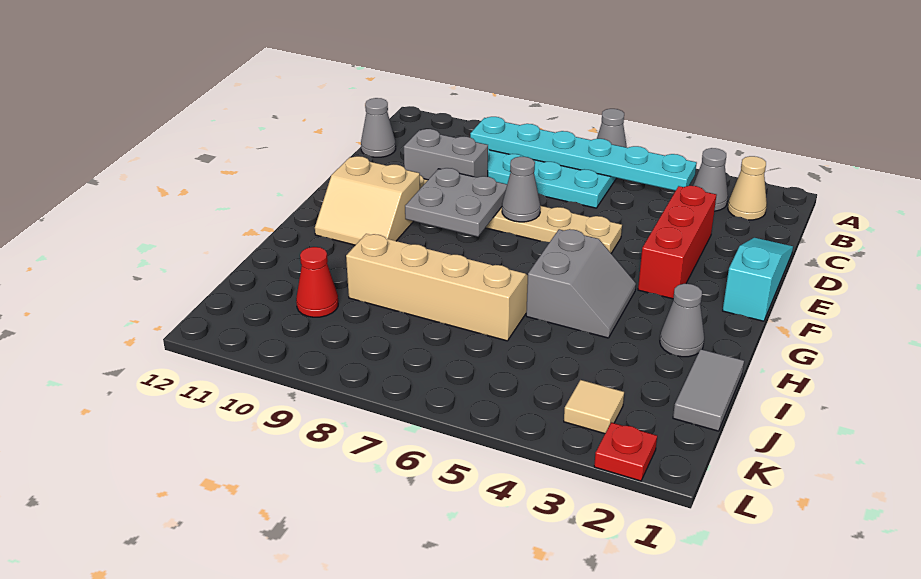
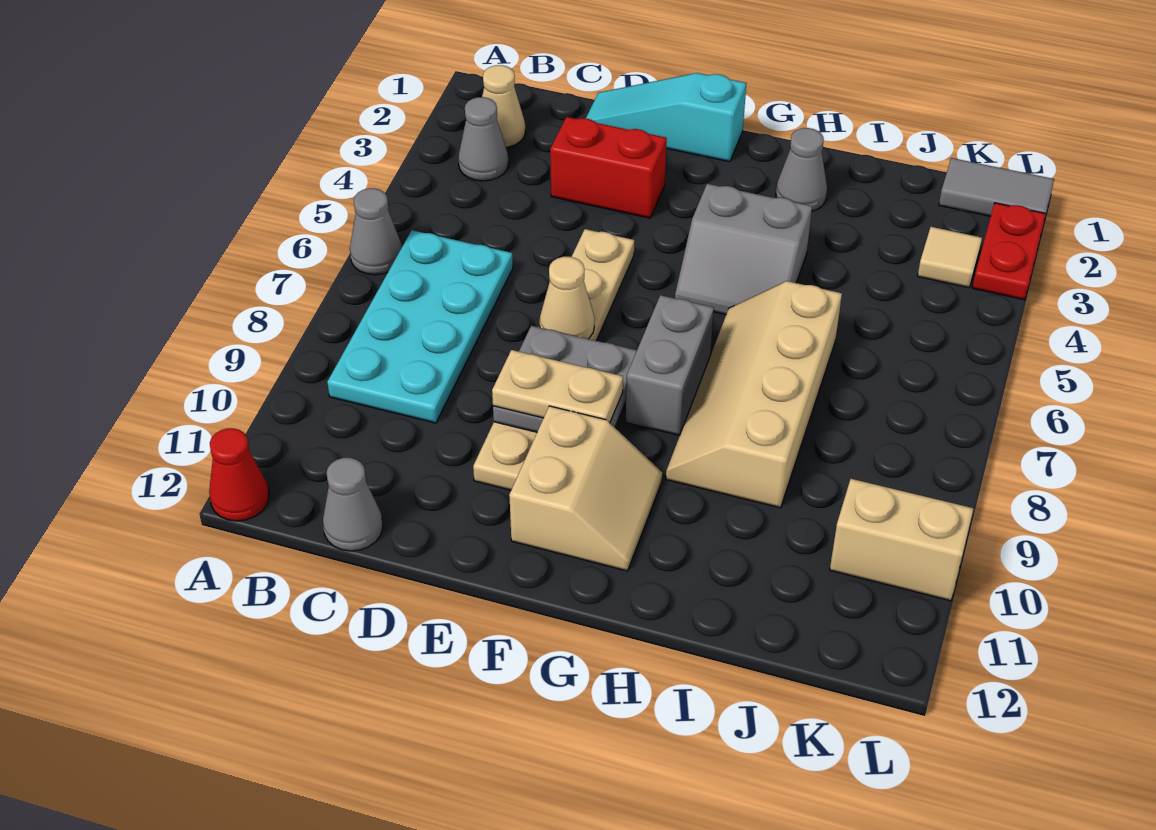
cyan 1x6 plate [470,117,697,191] -> none
red 1x3 brick [638,186,717,299] -> red 1x2 brick [550,117,667,218]
grey 1x2 brick [404,129,488,180] -> grey 1x2 brick moved to [626,295,714,435]
grey 1x1 cone [502,157,540,222] -> tan 1x1 cone [540,257,595,339]
none -> tan 1x2 plate [492,350,623,423]
grey 2x2 slope [526,229,636,338] -> grey 2x2 slope turned to [675,184,812,314]
grey 1x2 tile [673,349,744,431] -> grey 1x2 tile moved to [939,158,1054,216]
red 1x1 cone [296,247,338,317] -> red 1x1 cone moved to [209,428,269,521]
none -> tan 1x2 brick [830,479,974,601]
red 1x1 plate [594,422,657,481] -> red 1x2 plate [972,203,1046,300]

